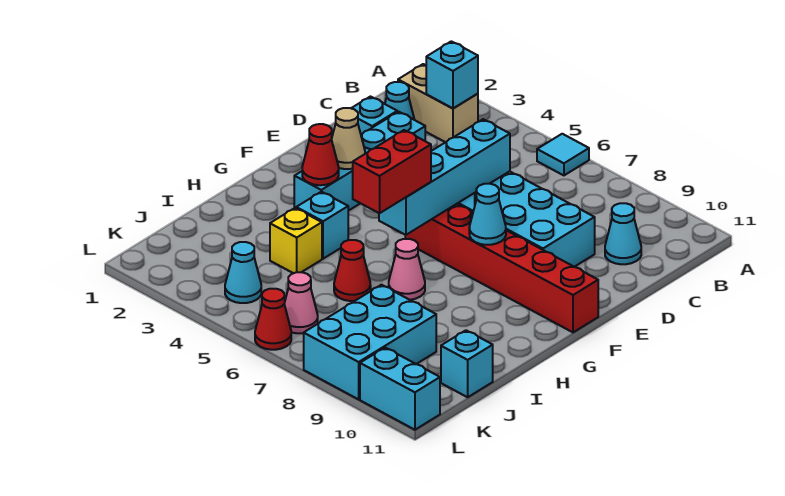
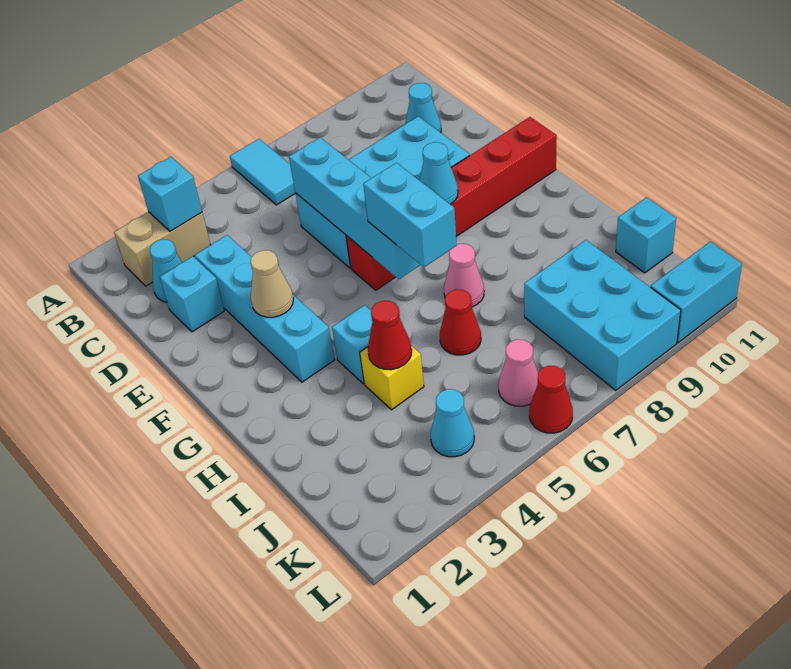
cyan 1x1 tile [537,134,589,175] -> cyan 1x2 tile [230,139,295,205]
red 1x1 cone [302,124,339,185] -> red 1x1 cone moved to [368,301,412,370]
red 1x2 brick [353,130,431,213] -> cyan 1x2 brick [363,163,457,267]

